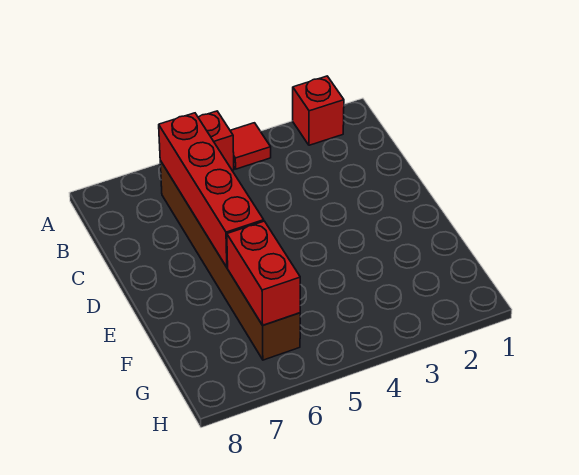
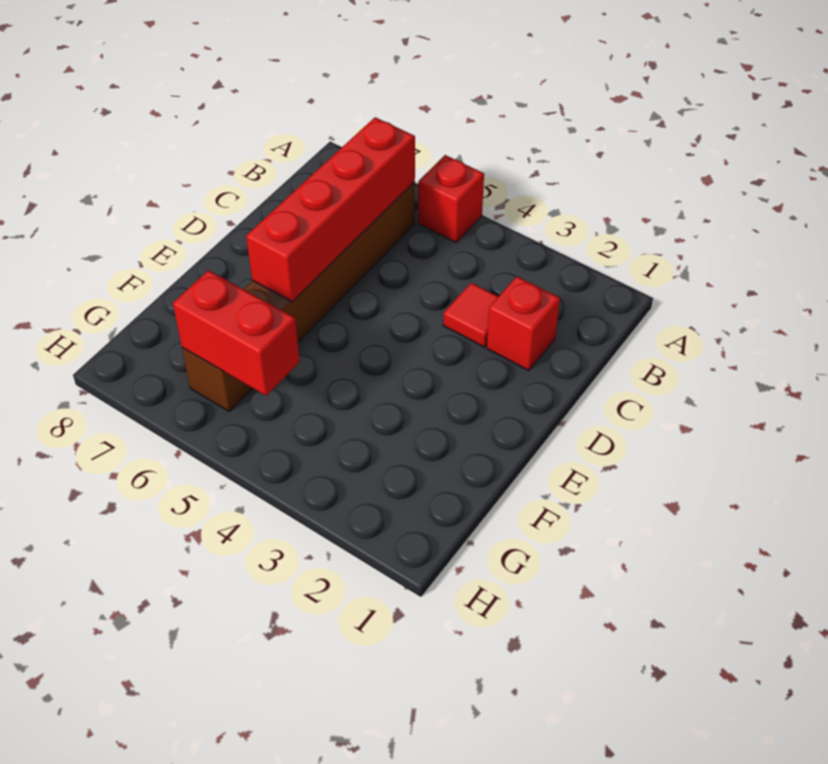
red 1x1 brick [293,76,344,145] -> red 1x1 brick moved to [487,276,560,371]
red 1x1 tile [230,123,271,169] -> red 1x1 tile moved to [443,283,499,347]
red 1x2 brick [227,221,300,325] -> red 1x2 brick turned to [173,270,300,396]

